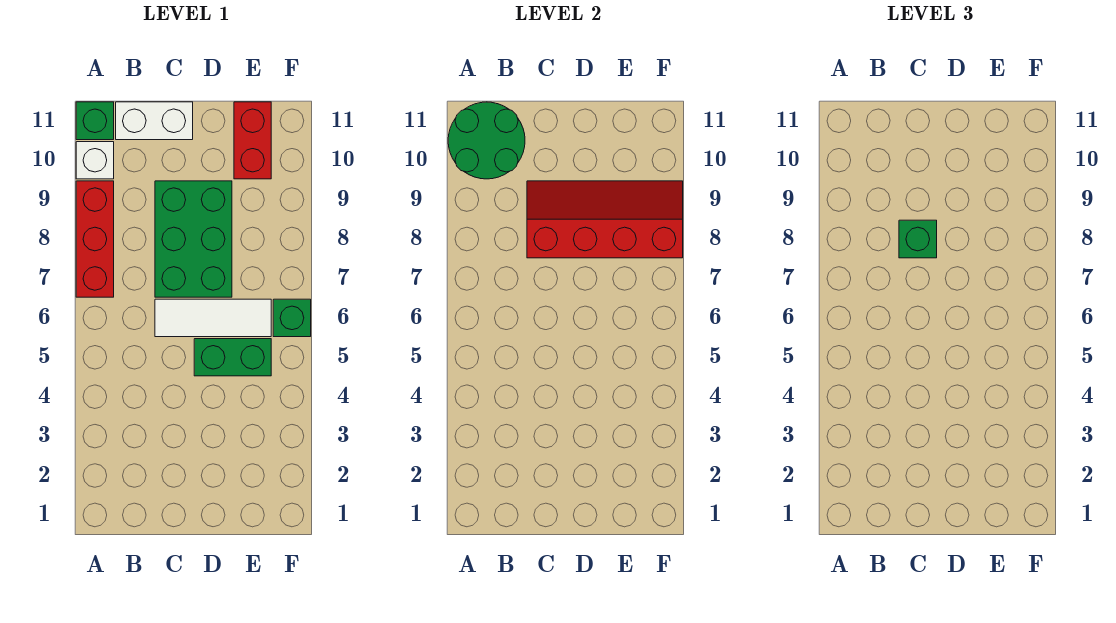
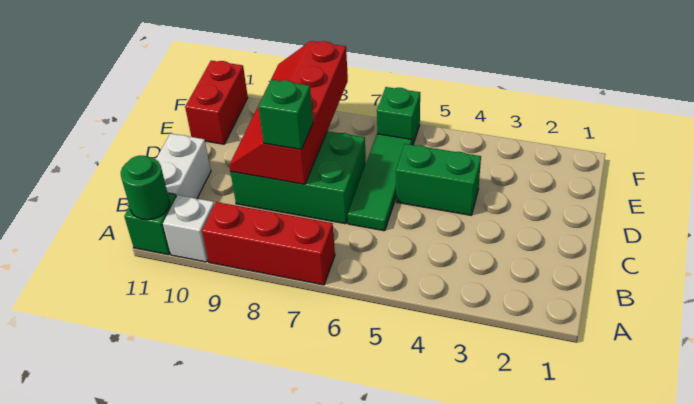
green 2x2 round brick [448,102,525,179] -> green 1x1 round brick [121,156,170,220]
white 1x3 tile [155,299,271,337] -> green 1x3 tile [348,134,412,231]
green 1x2 brick [194,339,271,376] -> green 1x2 brick turned to [396,144,481,215]
red 1x2 brick [234,102,271,179] -> red 1x2 brick turned to [185,61,248,144]

